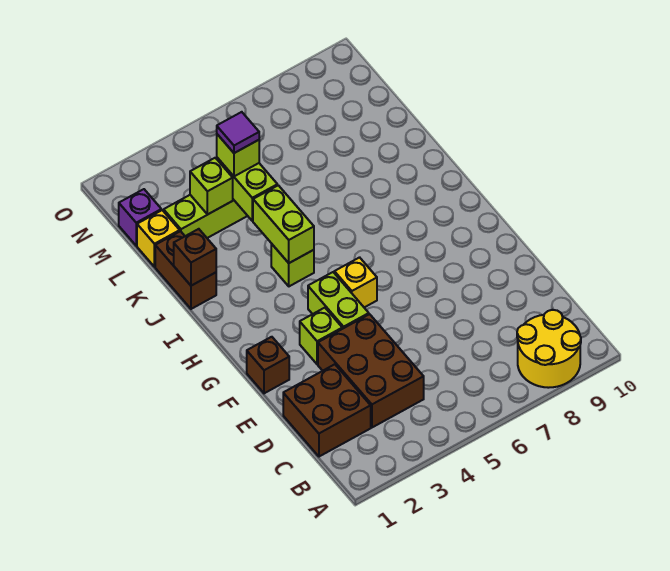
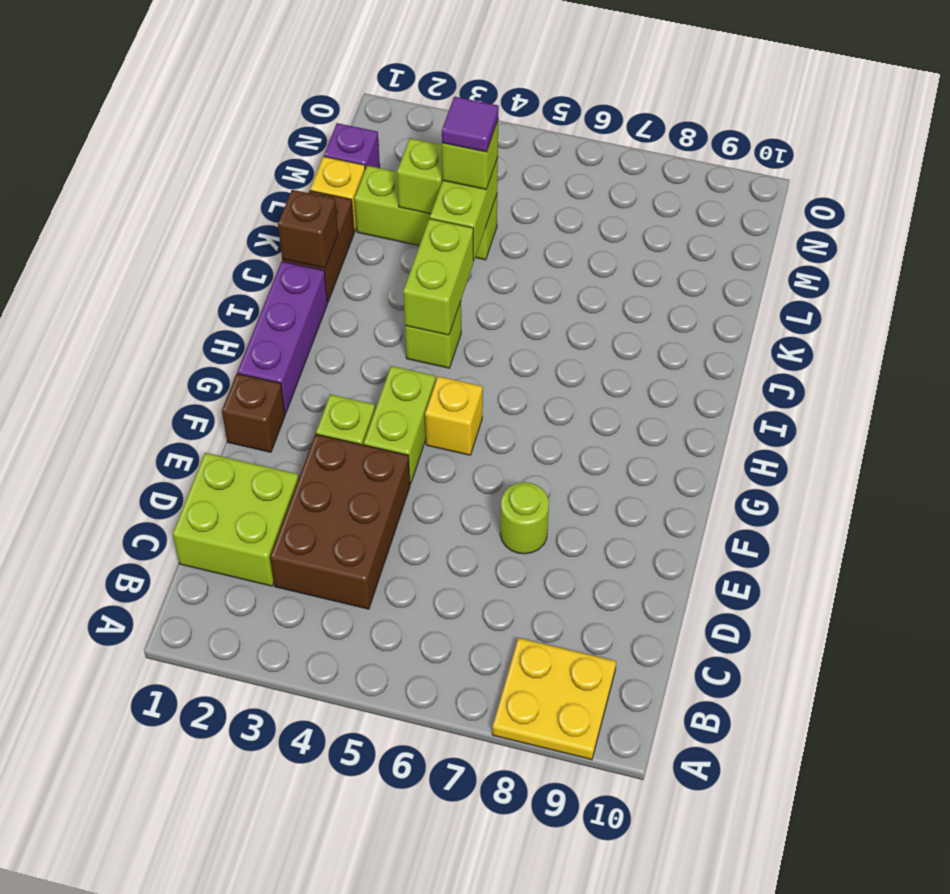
yellow 2x2 round brick [517,310,581,388] -> yellow 2x2 plate [492,638,616,760]
brown 2x2 brick [283,364,371,457] -> lime 2x2 brick [173,453,299,586]
none -> lime 1x1 round brick [500,482,549,554]
none -> purple 1x3 brick [237,261,328,414]

